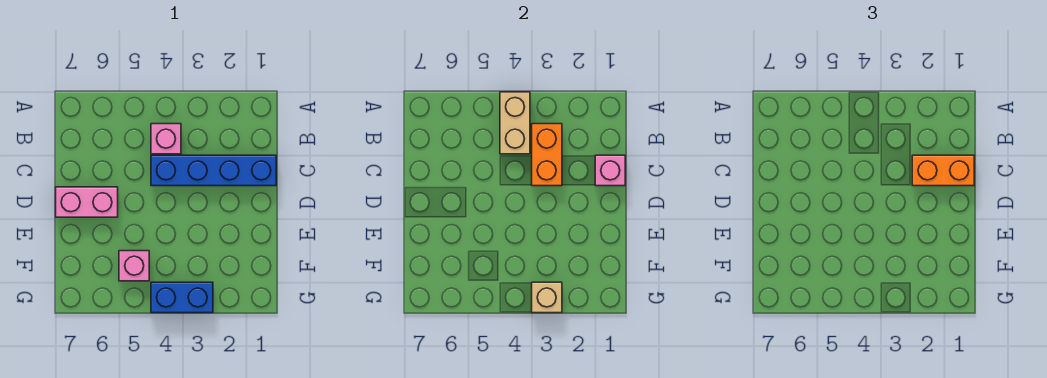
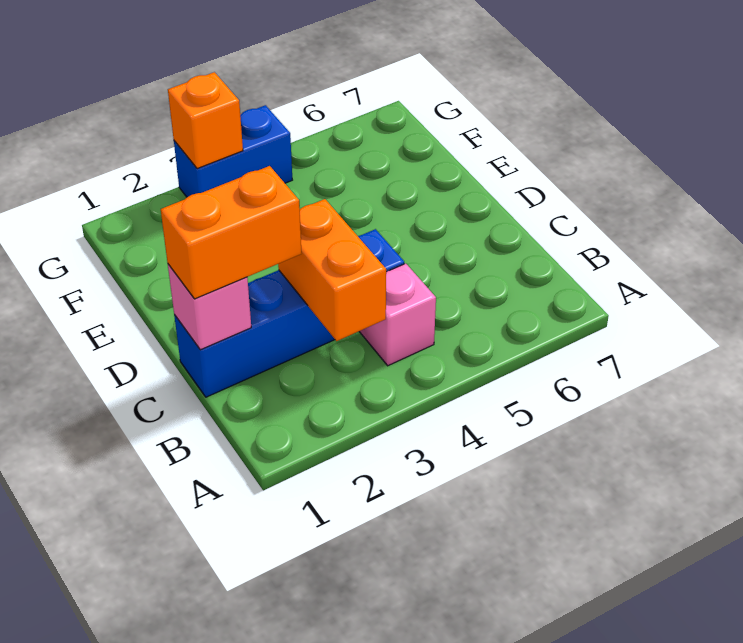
tan 1x2 brick [500,92,530,154] -> none
pink 1x2 brick [56,187,118,217] -> none
pink 1x1 brick [119,251,149,281] -> none
tan 1x1 brick [532,282,562,313] -> orange 1x1 brick [168,72,243,169]

